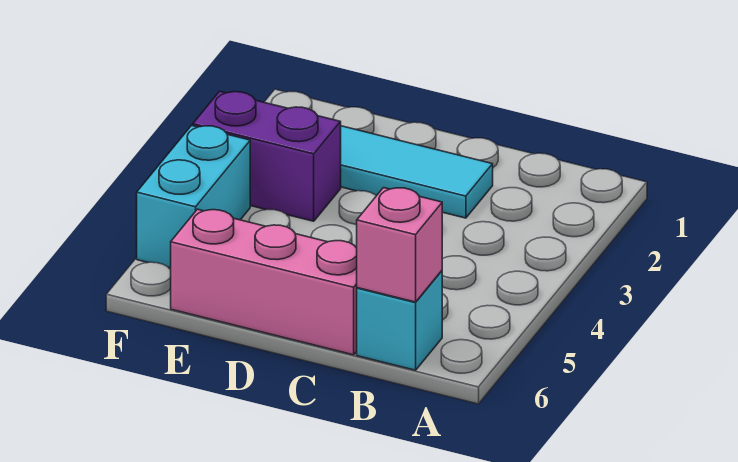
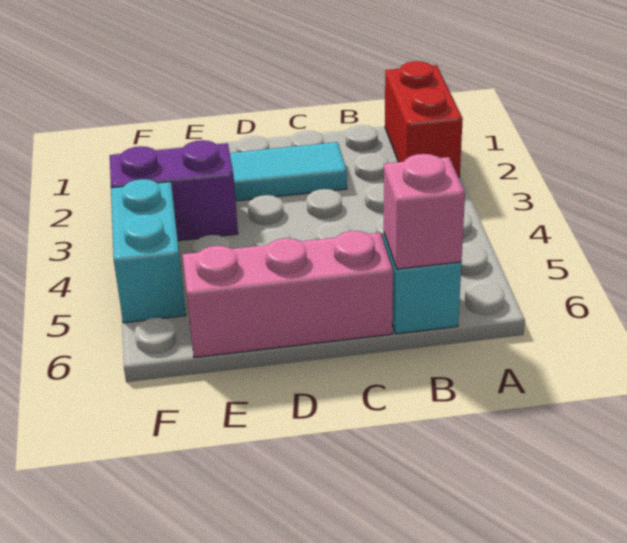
none -> red 1x2 brick [385,61,463,178]

